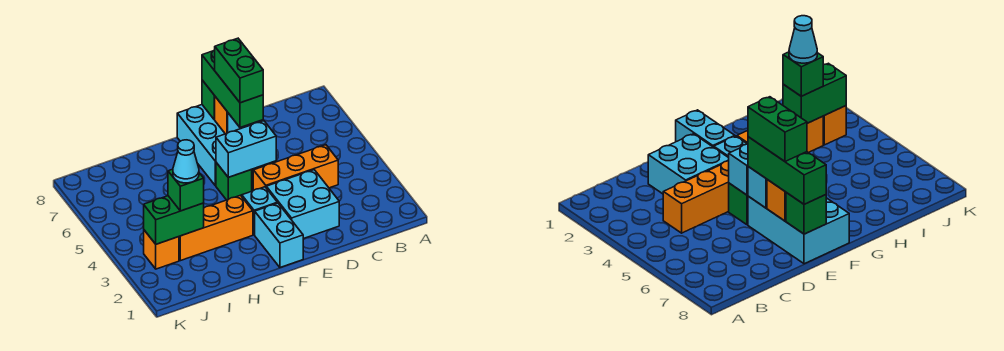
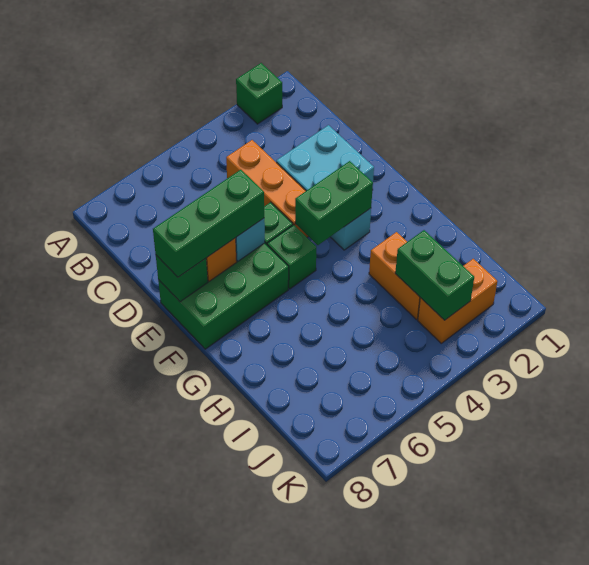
cyan 1x2 brick [216,121,276,177] -> none
cyan 2x3 brick [177,105,225,186] -> green 2x3 brick [158,243,289,349]
green 1x2 brick [215,38,263,103] -> green 1x2 brick moved to [295,161,373,245]
cyan 1x2 brick [255,203,303,267] -> none
orange 1x3 brick [179,195,253,261] -> orange 1x2 brick [369,232,420,320]
green 1x1 brick [168,169,204,211] -> green 1x1 brick moved to [236,63,282,124]
cyan 1x1 cone [173,140,199,183] -> none
orange 1x1 brick [144,230,179,269] -> orange 1x2 brick [418,259,497,343]

